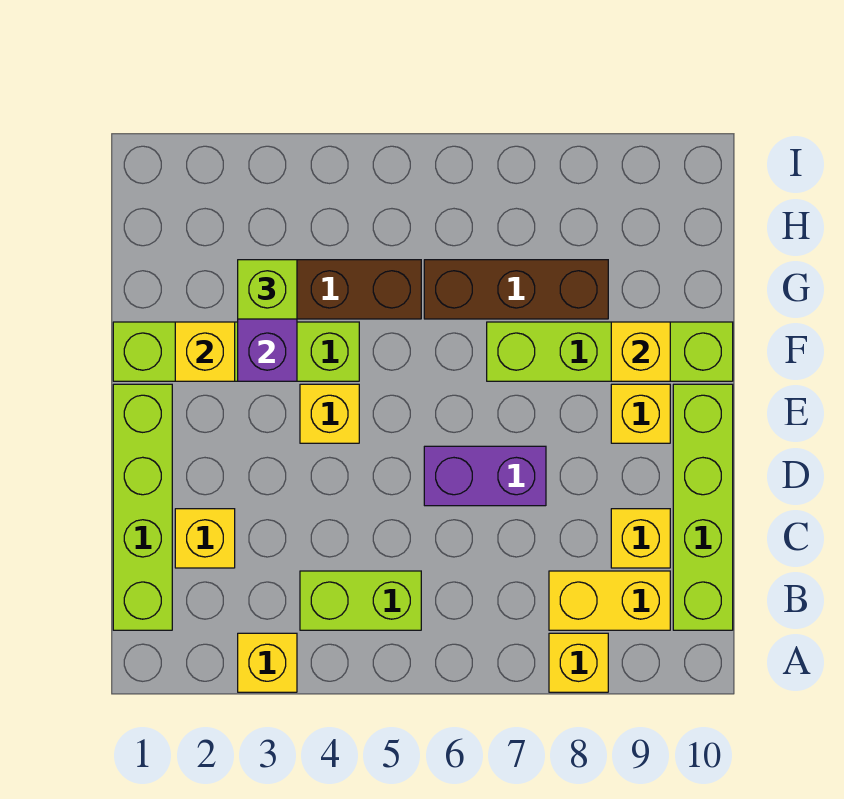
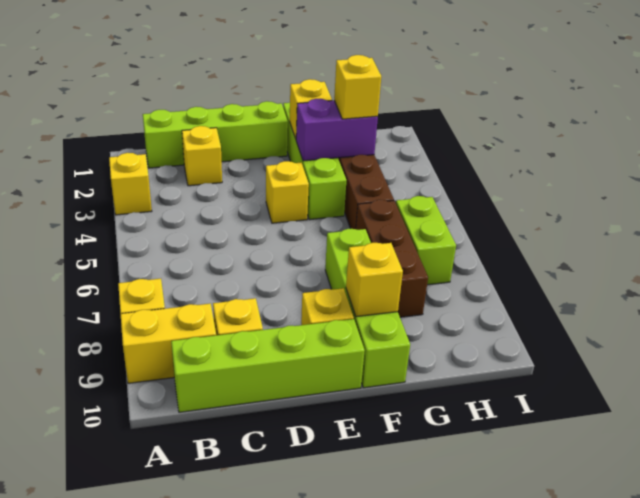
lime 1x2 brick [300,571,421,630] -> lime 1x2 brick moved to [396,196,456,285]
yellow 1x2 brick [549,571,670,630] -> yellow 1x2 brick turned to [121,303,216,383]
purple 1x2 brick [424,446,546,506] -> none
lime 1x1 brick [238,260,297,319] -> yellow 1x1 brick [334,55,381,119]

